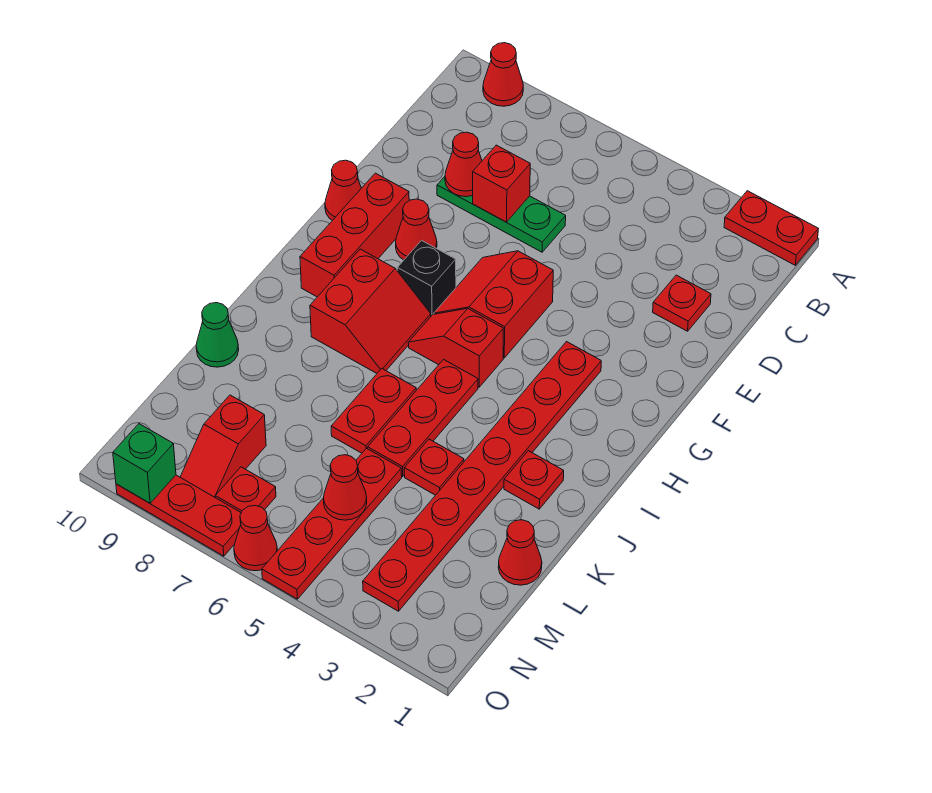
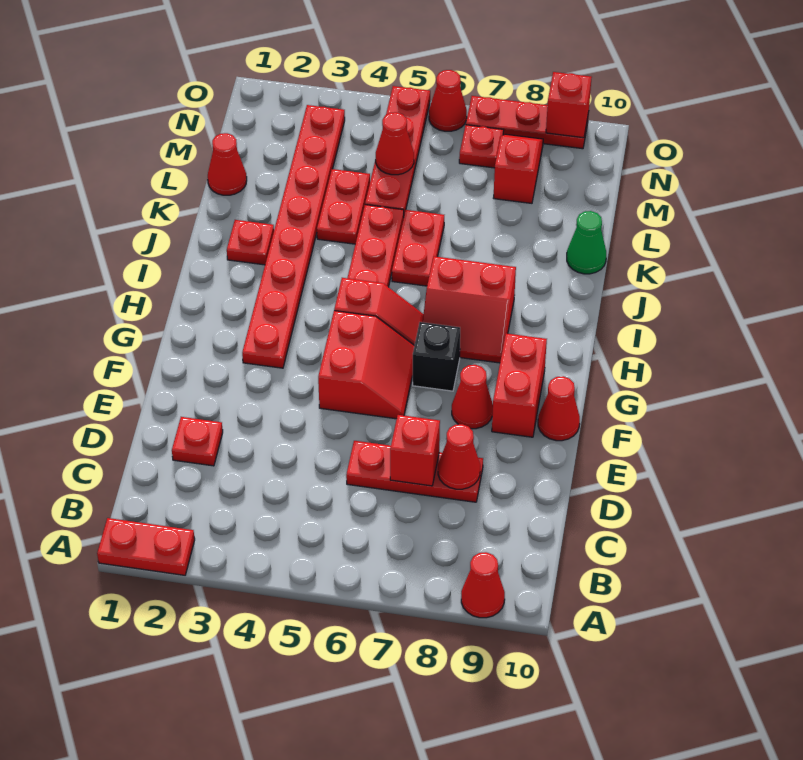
green 1x3 plate [437,177,566,252] -> red 1x3 plate [346,441,483,502]
red 1x3 brick [300,173,409,297] -> red 1x2 brick [492,333,547,437]
red 2x2 slope [310,249,431,373] -> red 2x2 slope turned to [423,256,516,363]
red 1x1 plate [404,439,464,495] -> red 1x2 plate [317,169,370,244]
green 1x1 brick [113,424,176,503] -> red 1x1 brick [546,72,592,138]

